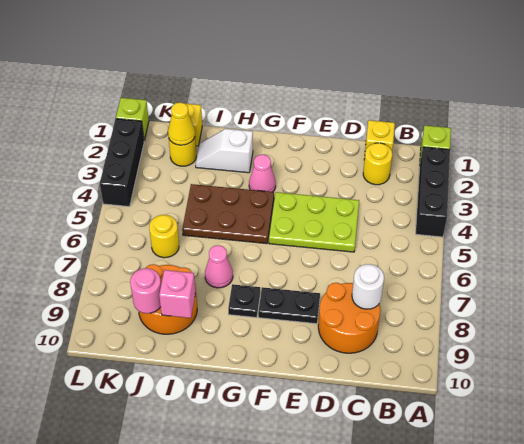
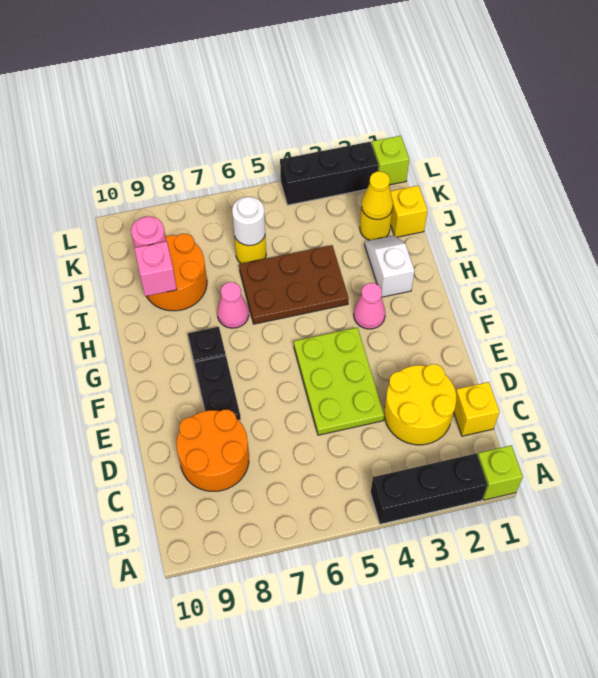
yellow 1x1 round brick [363,143,392,185] -> yellow 2x2 round brick [384,364,457,445]
white 1x1 round brick [352,264,384,309] -> white 1x1 round brick moved to [232,197,265,246]
brown 2x3 plate [182,184,274,244] -> brown 2x3 plate turned to [239,245,349,324]

